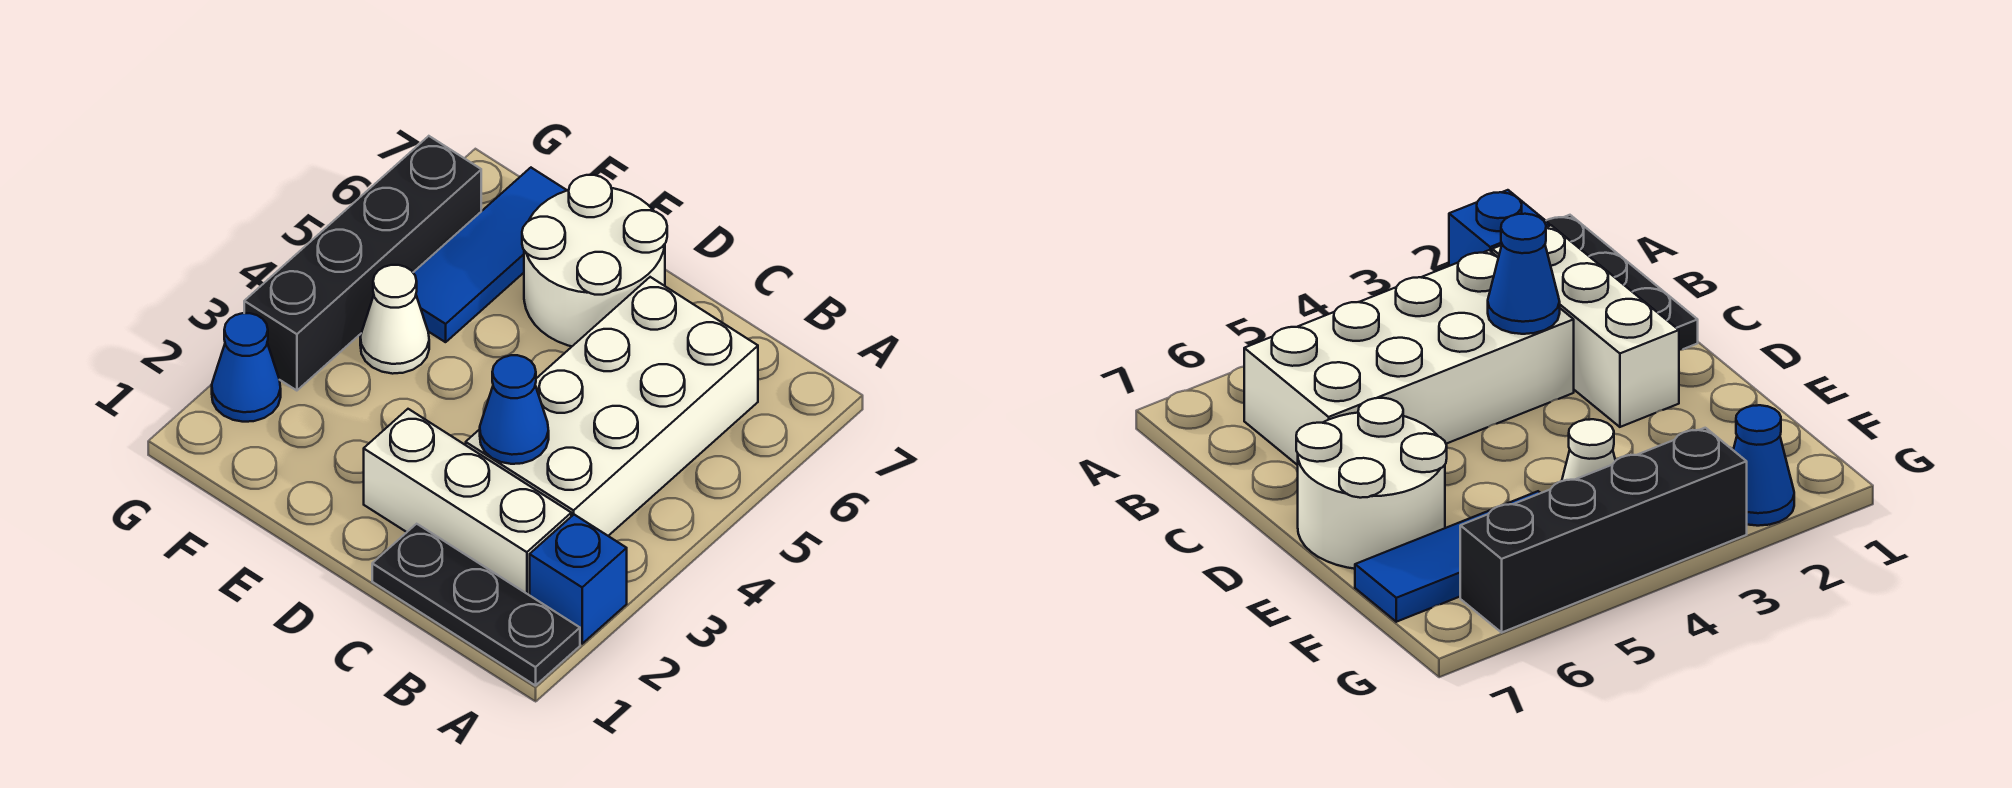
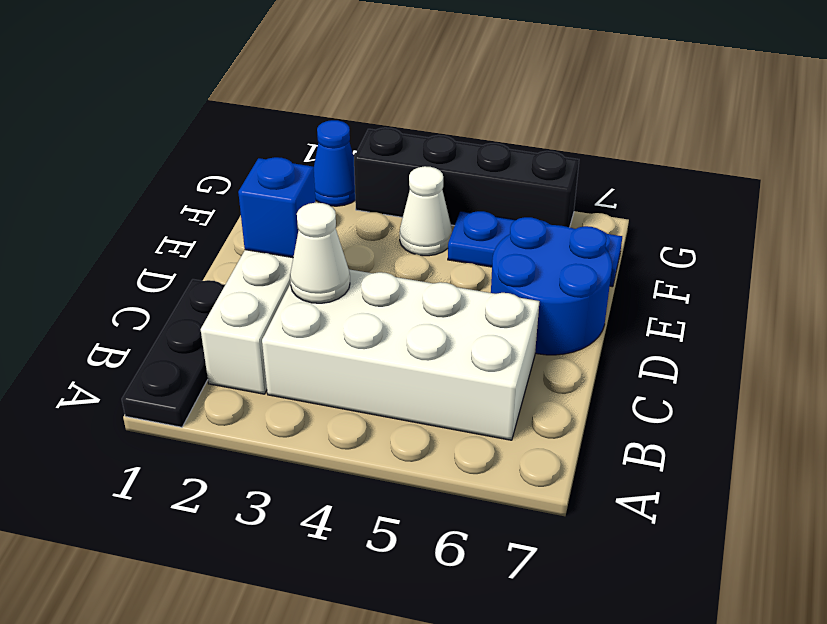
blue 1x1 brick [530,515,627,644] -> blue 1x1 brick moved to [238,157,316,258]
blue 1x1 cone [480,355,549,464] -> white 1x1 cone [290,203,350,303]
white 2x2 round brick [522,175,667,346] -> blue 2x2 round brick [491,217,612,355]
blue 1x3 tile [413,168,567,342] -> blue 1x3 plate [448,211,622,287]

